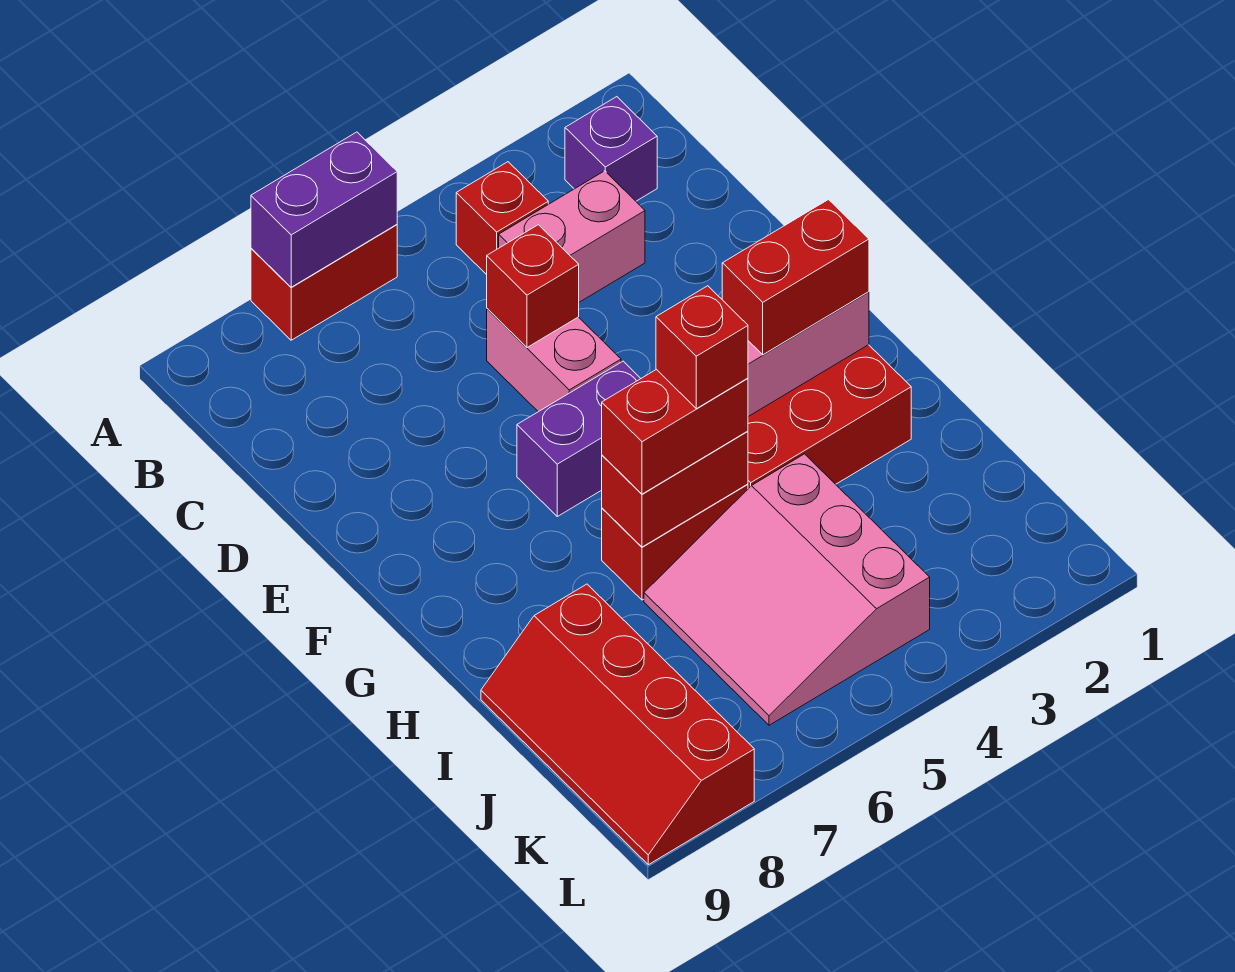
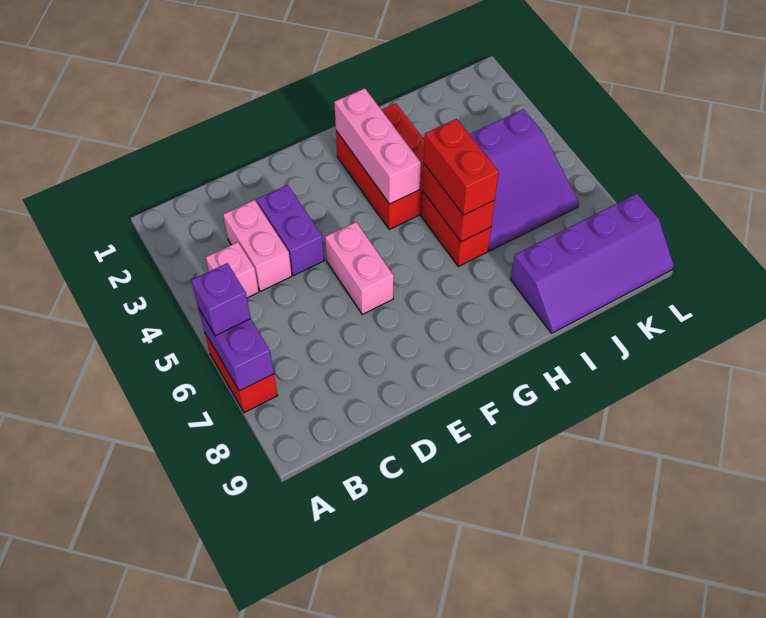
purple 1x1 brick [565,97,657,201] -> purple 1x1 brick moved to [191,263,251,336]
red 1x1 brick [456,162,548,275] -> pink 1x1 brick [206,242,259,298]
pink 1x2 brick [487,309,621,412] -> pink 1x2 brick turned to [325,222,394,314]
red 1x1 brick [487,225,579,347] -> none
purple 1x2 brick [517,361,641,516] -> purple 1x2 brick moved to [257,185,324,276]
red 1x2 brick [722,200,869,355] -> none
red 1x1 brick [656,286,748,409] -> none
pink 3x3 slope [644,454,930,725] -> purple 3x3 slope [469,109,579,251]
red 2x4 slope [481,584,754,865] -> purple 2x4 slope [511,194,674,333]

